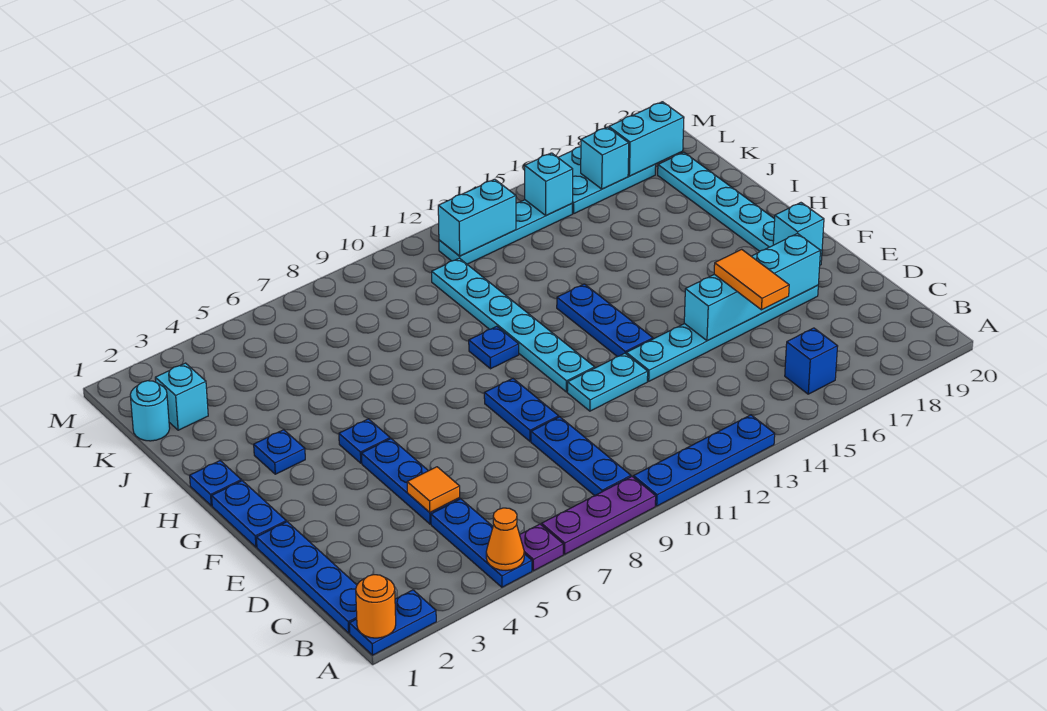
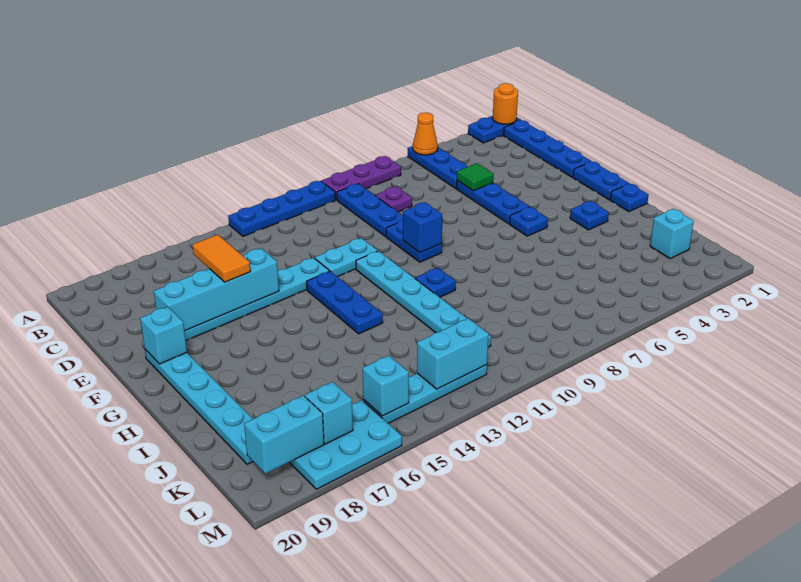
purple 1x1 plate [520,524,563,571] -> purple 1x1 plate moved to [375,187,412,212]
blue 1x1 brick [785,328,838,394] -> blue 1x1 brick moved to [403,202,442,253]
orange 1x1 tile [407,467,460,512] -> green 1x1 tile [457,163,494,191]
cyan 1x1 round brick [130,381,170,441] -> none

